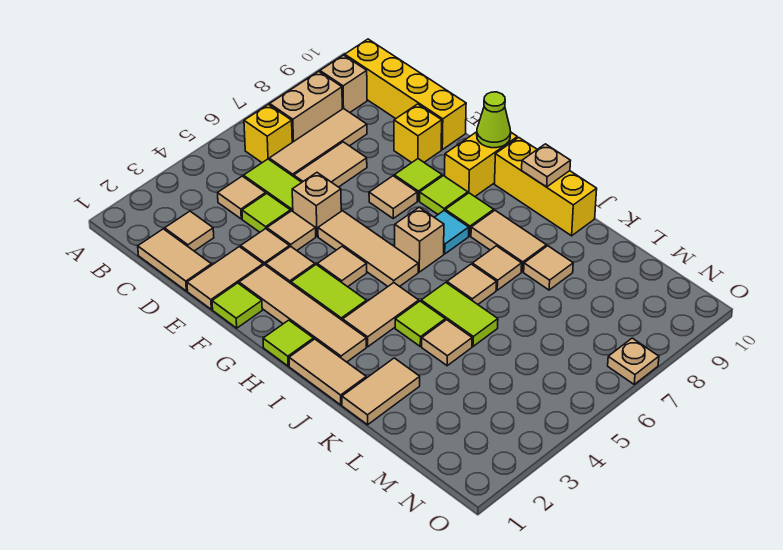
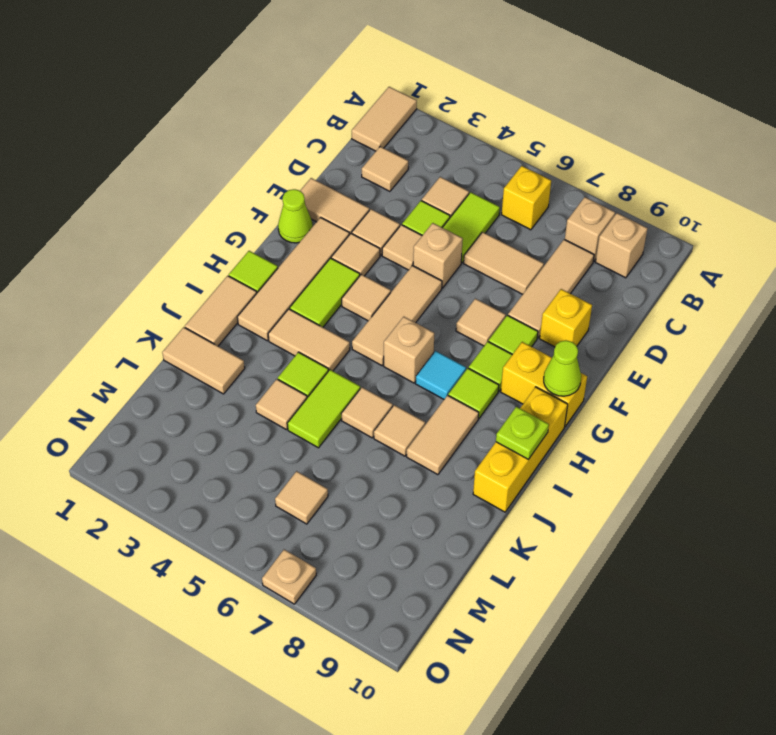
tan 1x2 brick [270,71,342,142] -> tan 1x1 brick [565,197,615,262]
yellow 1x4 brick [345,39,466,150] -> none
tan 1x2 tile [138,229,212,291] -> tan 1x2 tile moved to [352,87,417,151]
tan 1x3 tile [269,108,367,176] -> tan 1x3 tile turned to [508,239,594,338]
lime 1x1 tile [212,283,262,328] -> lime 1x1 cone [278,189,313,243]
tan 1x1 plate [522,144,571,187] -> lime 1x1 plate [496,407,549,460]
tan 1x1 tile [524,246,573,290] -> tan 1x1 tile moved to [275,471,328,524]

